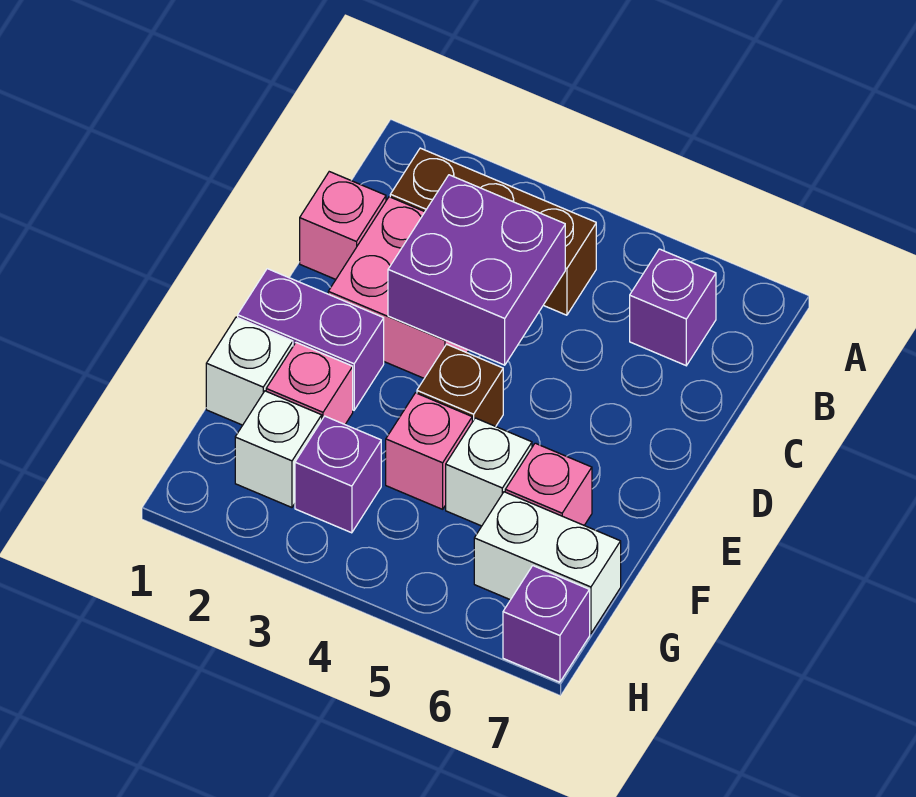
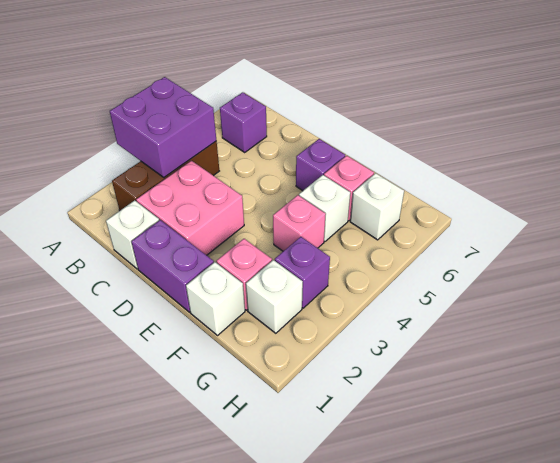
pink 1x1 brick [300,172,386,279] -> white 1x1 brick [106,200,159,269]
purple 2x2 brick [388,175,565,365] -> purple 2x2 brick moved to [110,77,216,177]
purple 1x2 brick [238,269,384,410] -> purple 1x2 brick turned to [131,220,214,312]
brown 1x1 brick [417,344,503,426] -> none
white 1x2 brick [474,492,621,634] -> white 1x1 brick [350,173,404,240]
purple 1x1 brick [503,566,590,682] -> purple 1x1 brick moved to [296,139,345,191]

